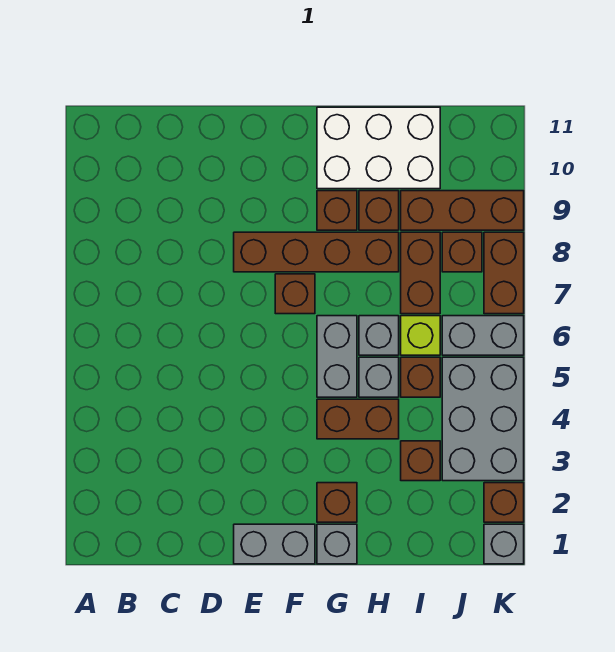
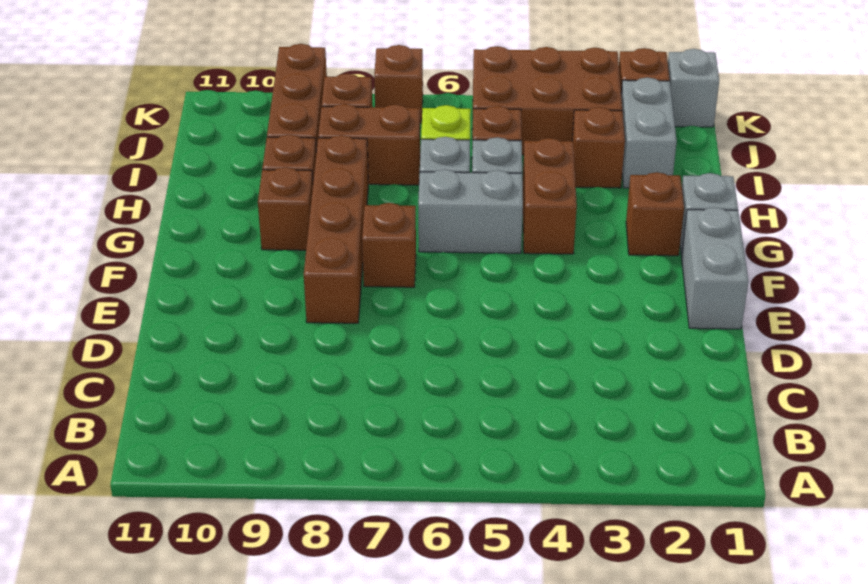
white 2x3 brick [317,107,440,189] -> none
grey 2x3 brick [442,357,524,481] -> brown 2x3 brick [472,46,622,155]
grey 1x2 brick [442,316,524,355] -> grey 1x2 brick moved to [621,77,677,188]
brown 1x2 brick [484,232,524,314] -> brown 1x1 brick [374,45,423,123]

